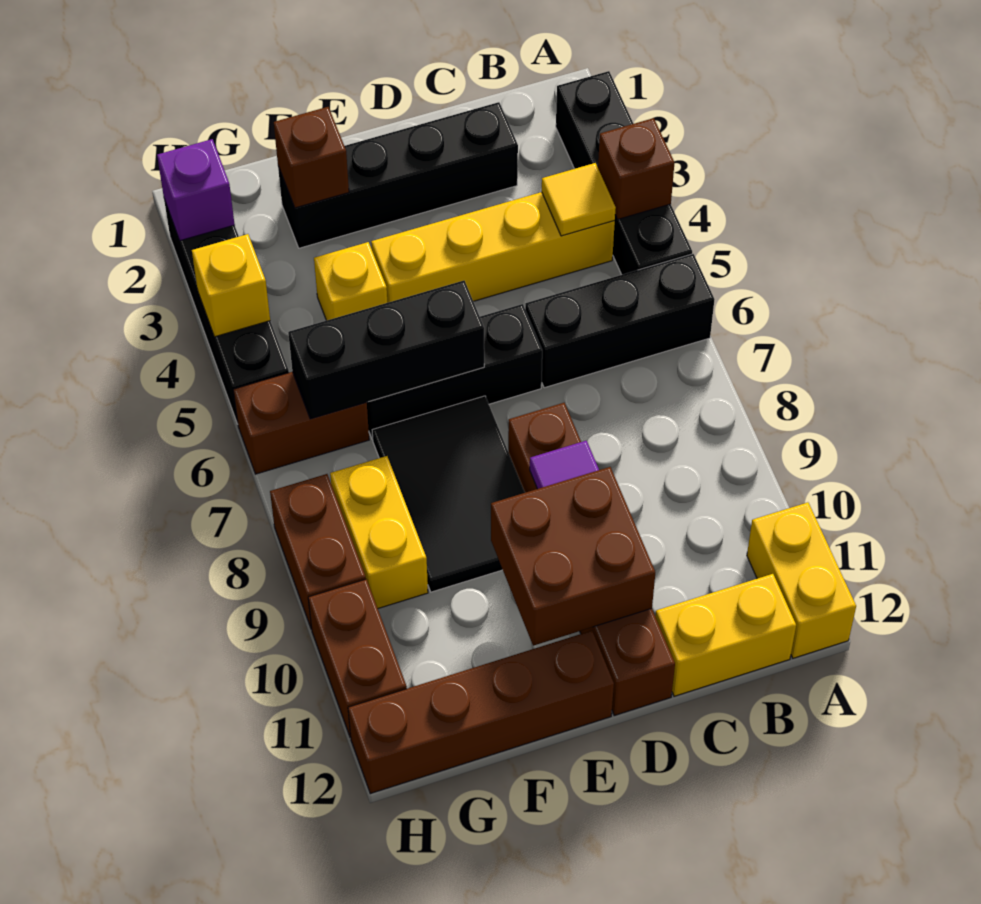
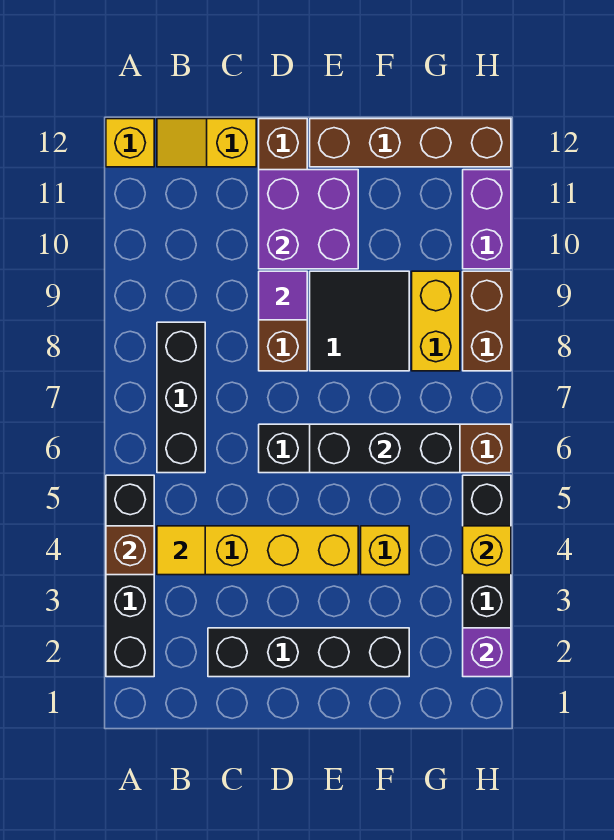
black 1x3 brick [525,254,714,388] -> black 1x3 brick turned to [157,322,205,473]
yellow 1x2 brick [747,502,856,658] -> yellow 1x1 brick [106,119,154,167]
yellow 1x2 brick [655,574,796,696] -> yellow 1x2 slope [157,119,256,167]
brown 2x2 brick [491,467,655,646] -> purple 2x2 brick [259,170,358,269]
black 2x3 tile [372,396,525,592] -> black 2x2 tile [310,271,409,371]
brown 1x1 brick [274,107,349,208] -> none
brown 1x2 brick [308,579,407,738] -> purple 1x2 brick [463,170,511,269]

